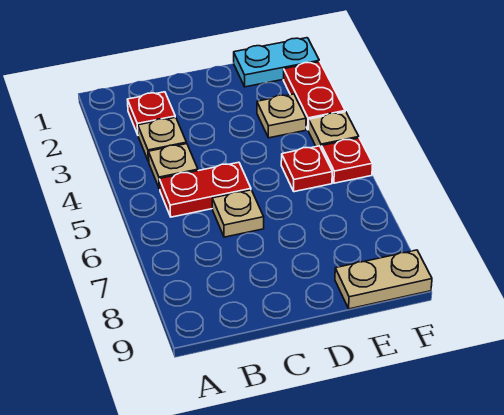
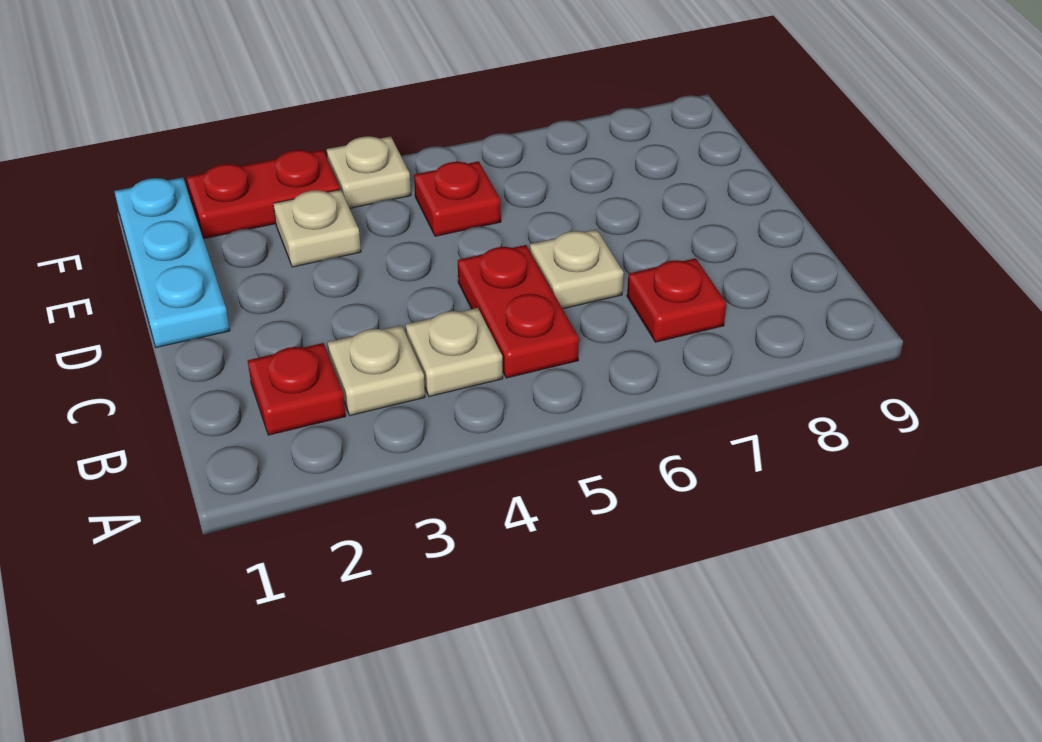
cyan 1x2 plate [234,38,319,87] -> cyan 1x3 plate [114,177,230,347]
tan 1x2 plate [335,250,432,309] -> none
red 1x1 plate [322,138,373,183] -> red 1x1 plate moved to [627,258,726,342]

